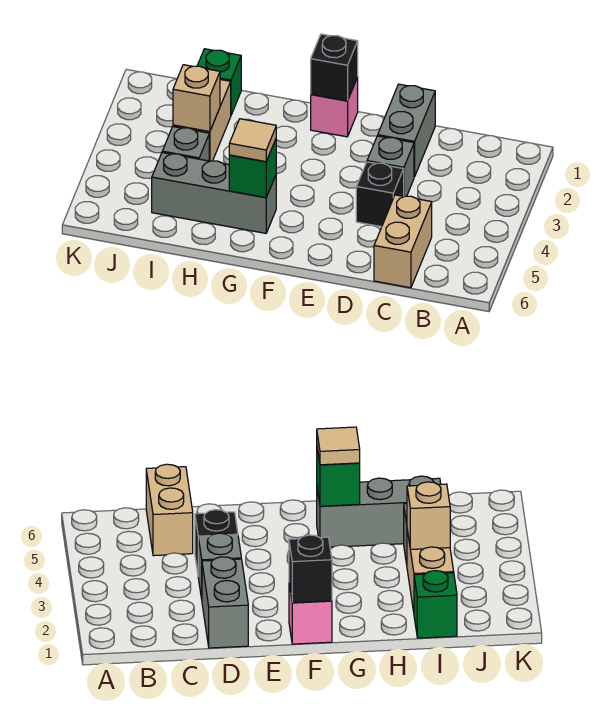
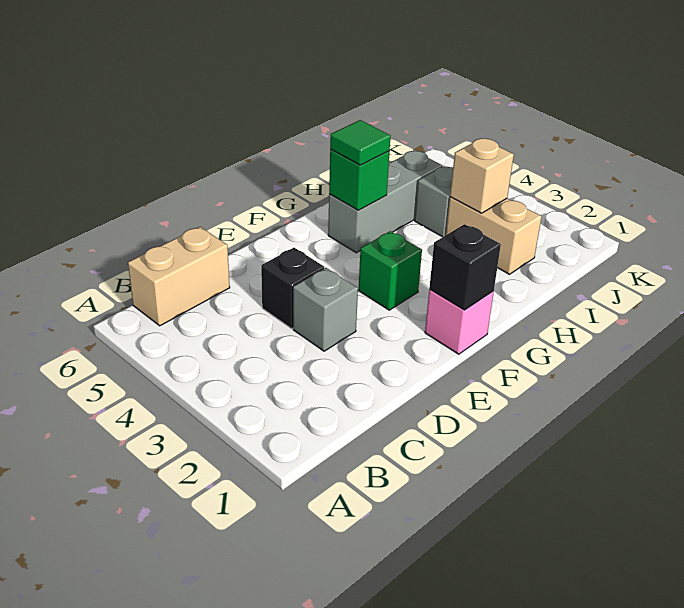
tan 1x2 brick [374,195,432,288] -> tan 1x2 brick turned to [128,227,230,326]
grey 1x2 brick [378,84,435,177] -> none
tan 1x1 tile [229,119,276,162] -> green 1x1 tile [330,120,391,165]
green 1x1 brick [197,49,241,115] -> green 1x1 brick moved to [358,231,422,310]

